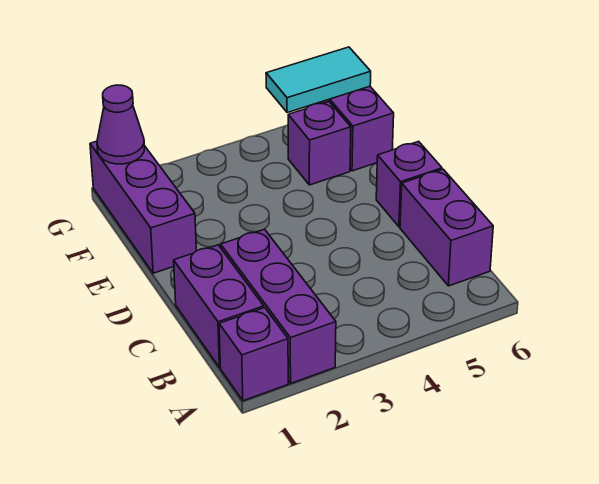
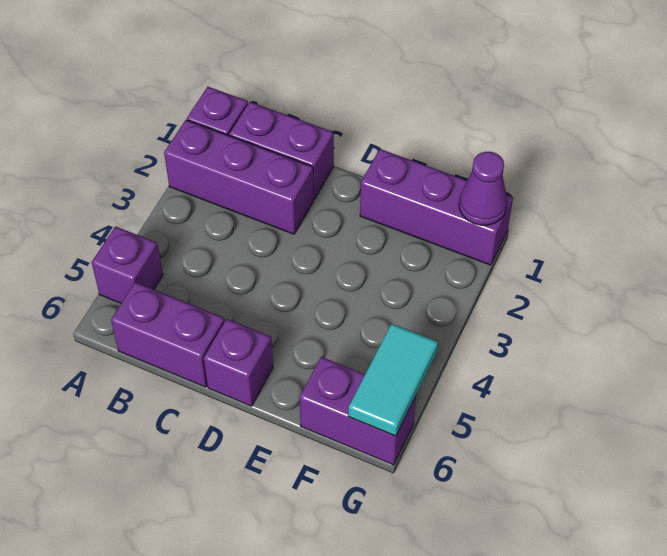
purple 1x1 brick [288,102,351,185] -> purple 1x1 brick moved to [92,226,163,303]

